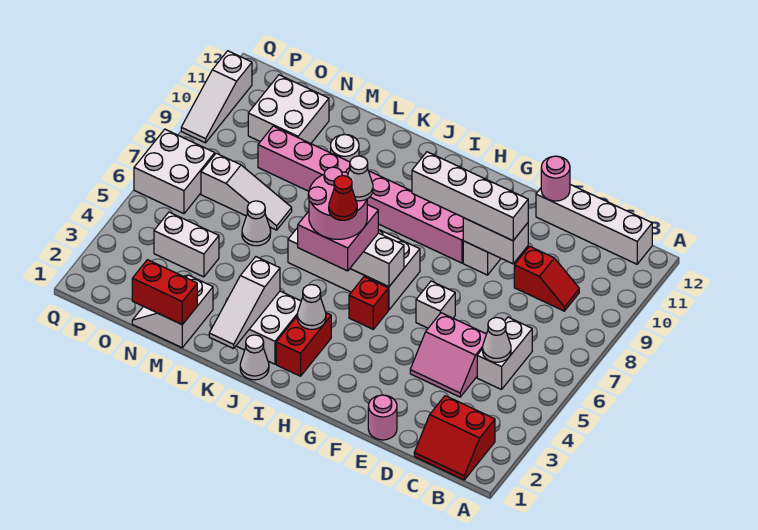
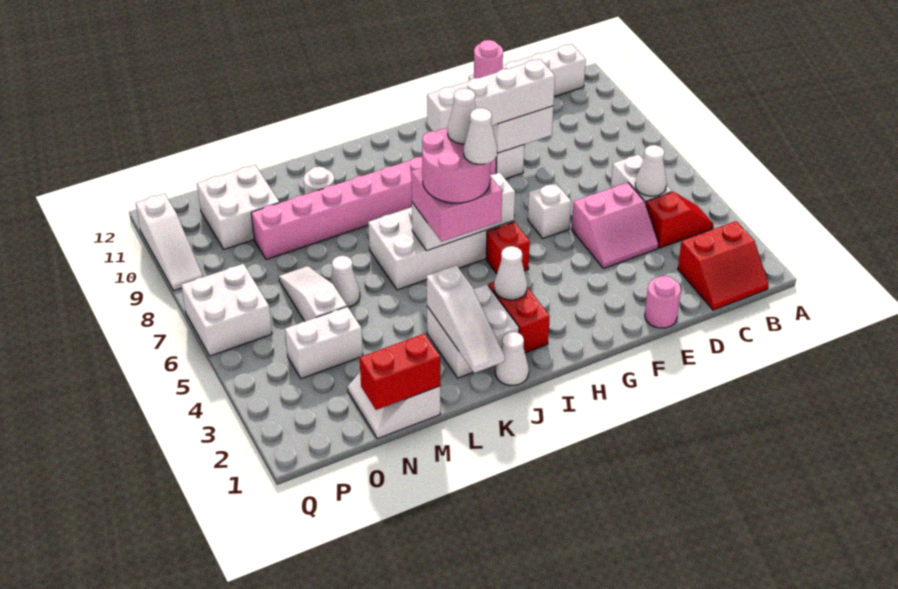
red 1x2 slope [514,246,579,311] -> red 1x2 slope moved to [646,192,713,248]
red 1x1 cone [329,176,357,220] -> white 1x1 cone [464,108,497,164]
white 1x3 slope [201,153,292,230] -> white 1x3 slope turned to [279,266,347,322]

